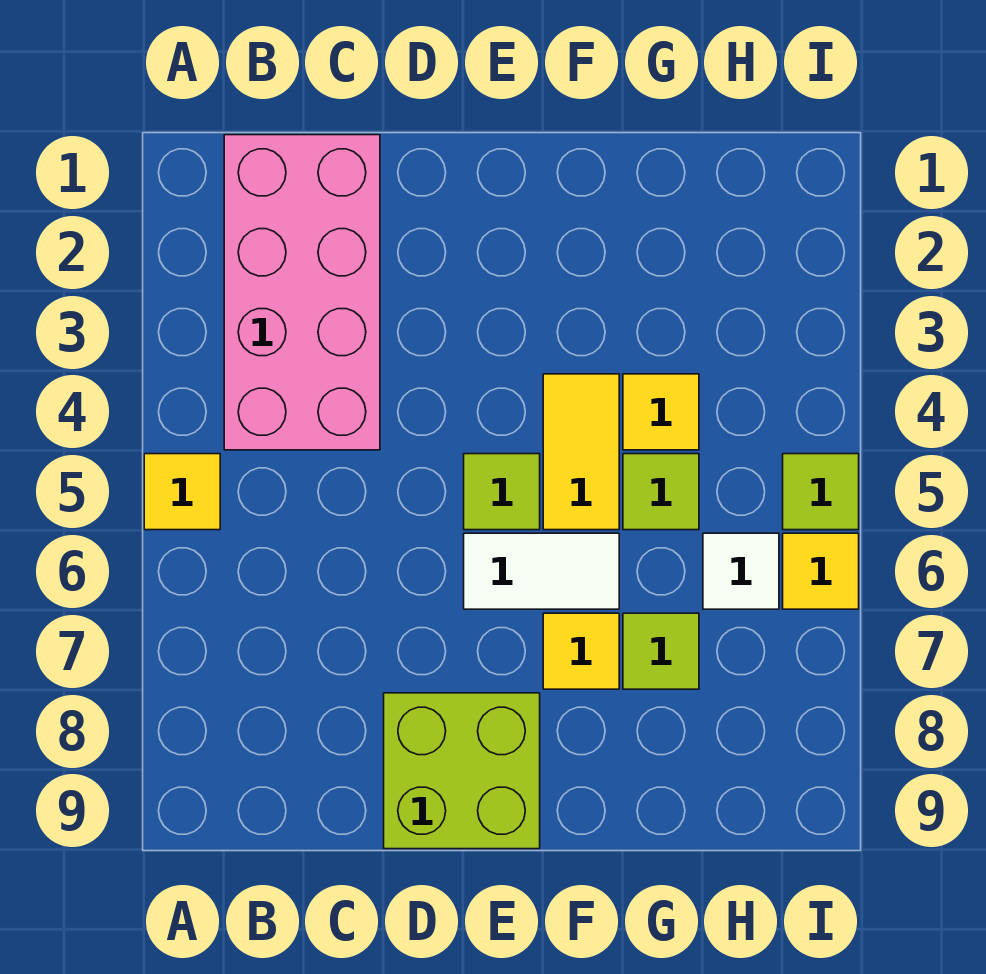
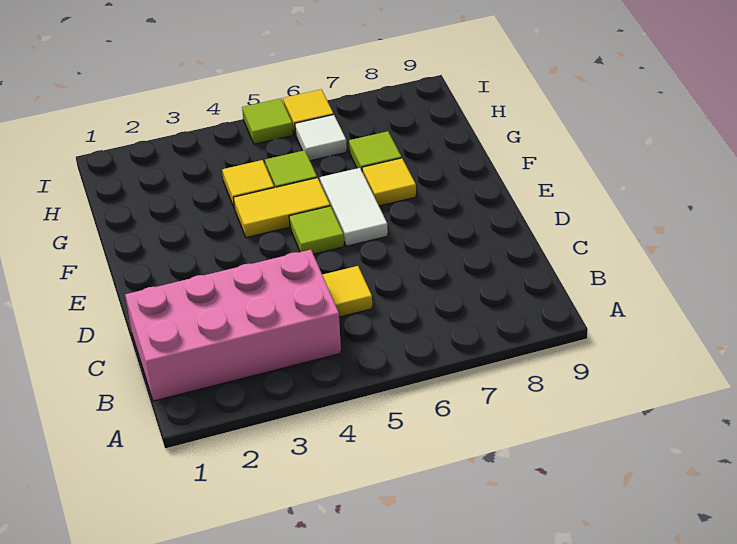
yellow 1x1 tile [144,454,220,530] -> yellow 1x1 tile moved to [322,266,372,317]
lime 2x2 brick [384,693,540,849] -> none

